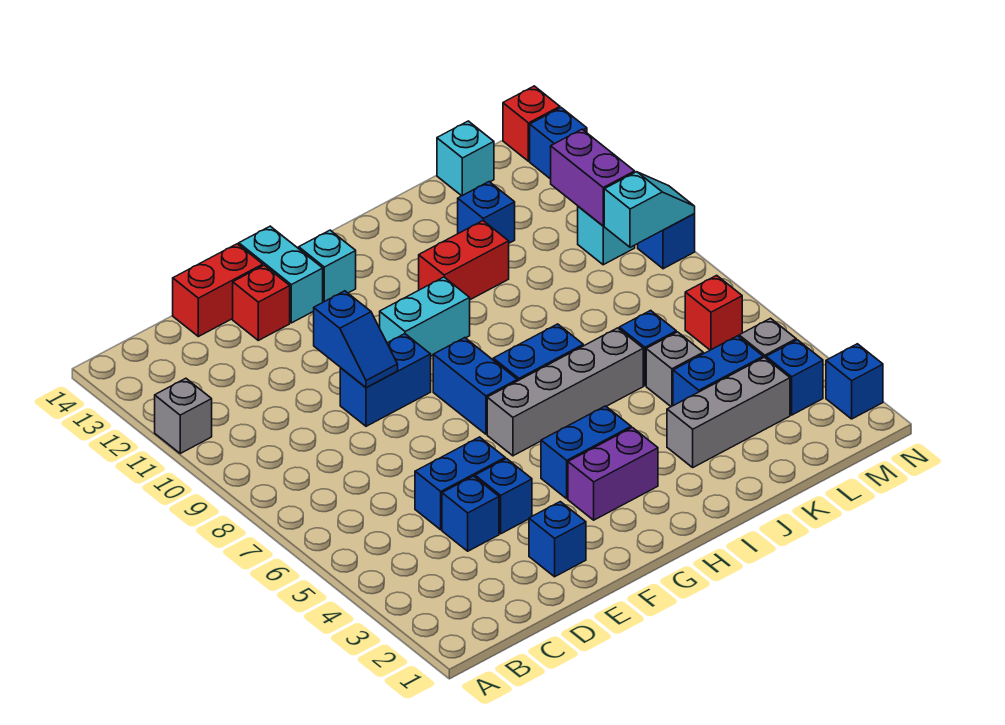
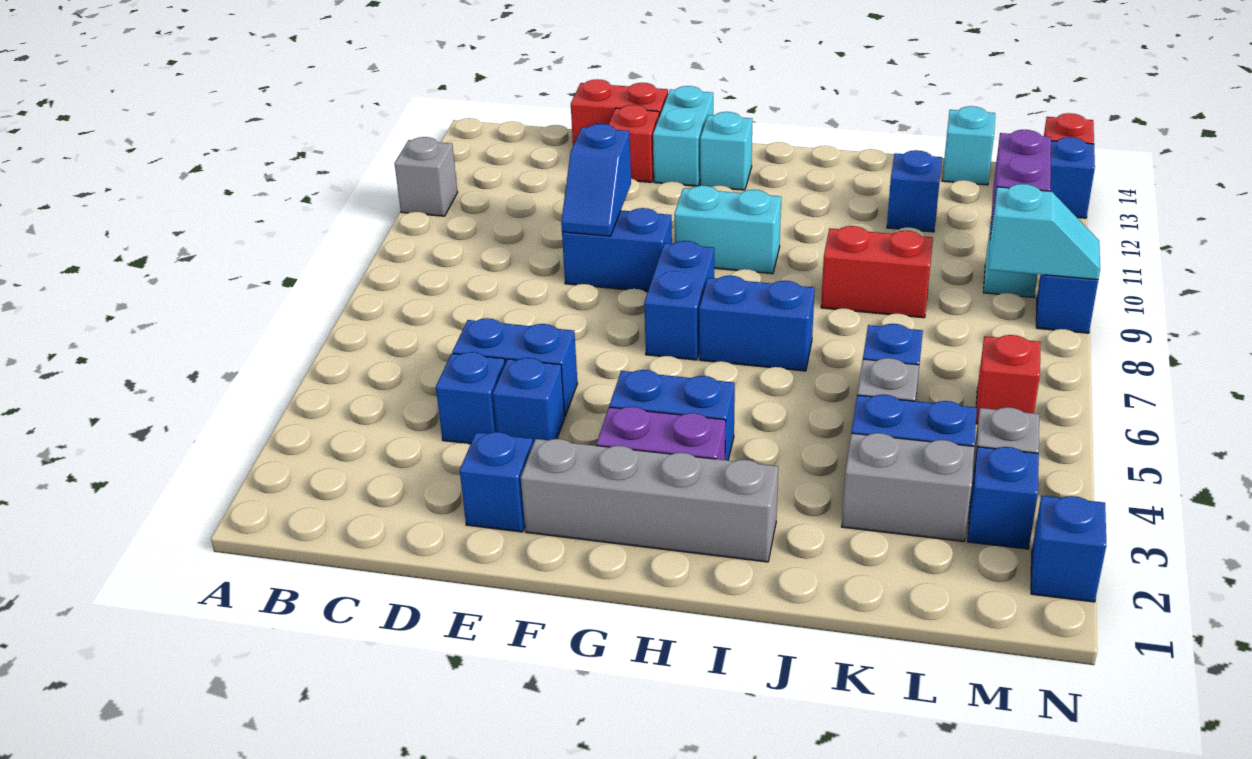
grey 1x4 brick [487,328,643,456] -> grey 1x4 brick moved to [521,439,778,562]
red 1x2 brick [419,221,509,300] -> red 1x2 brick moved to [821,226,933,318]
grey 1x3 brick [667,357,790,467] -> grey 1x2 brick [842,433,974,542]

